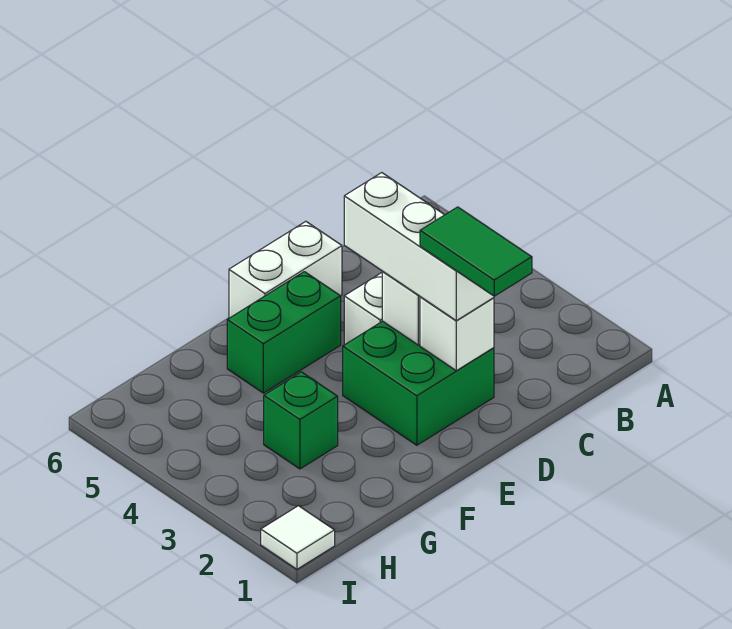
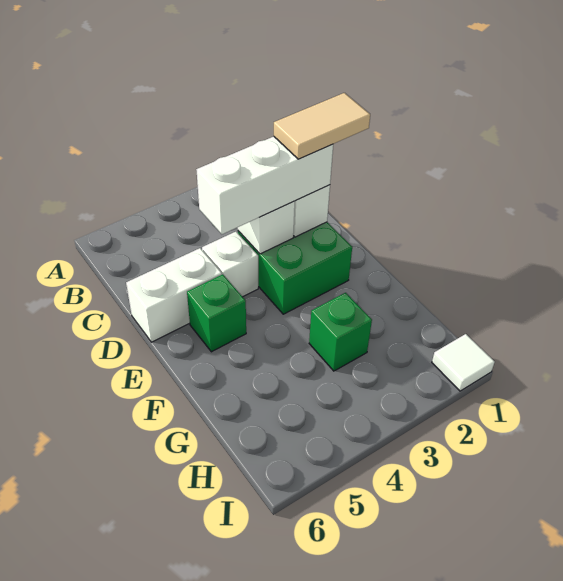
green 1x2 tile [420,207,532,296] -> tan 1x2 tile [274,93,370,159]
white 1x2 brick [229,221,342,318] -> white 1x2 brick turned to [126,248,222,342]
green 1x2 brick [227,272,341,393] -> green 1x1 brick [187,274,246,352]

